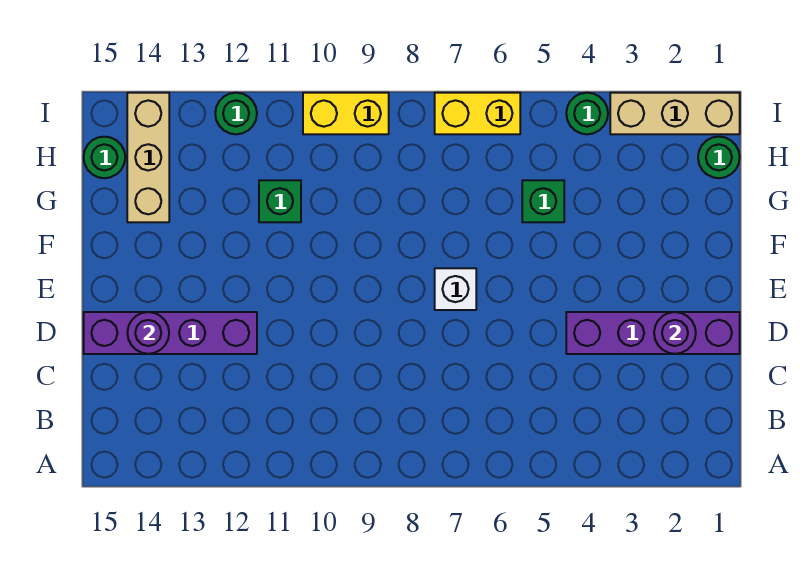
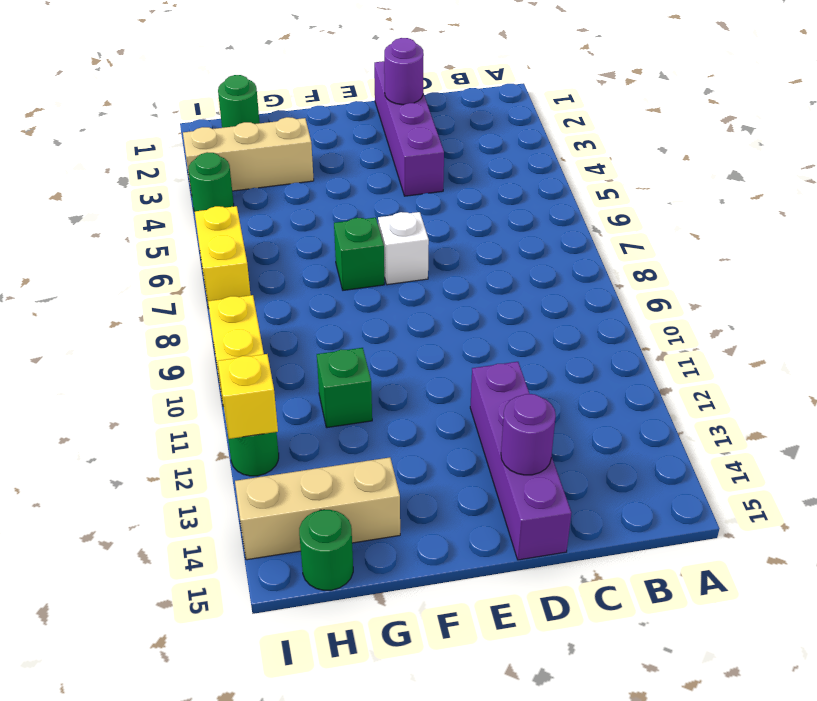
green 1x1 brick [522,180,564,222] -> green 1x1 brick moved to [334,217,384,290]
tan 1x3 brick [610,93,740,134] -> tan 1x3 brick turned to [183,117,314,194]
none -> yellow 1x1 brick [218,354,278,439]

